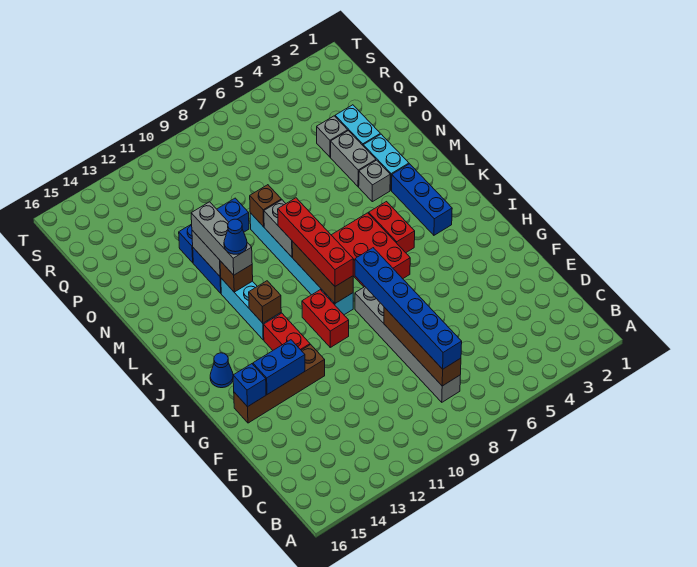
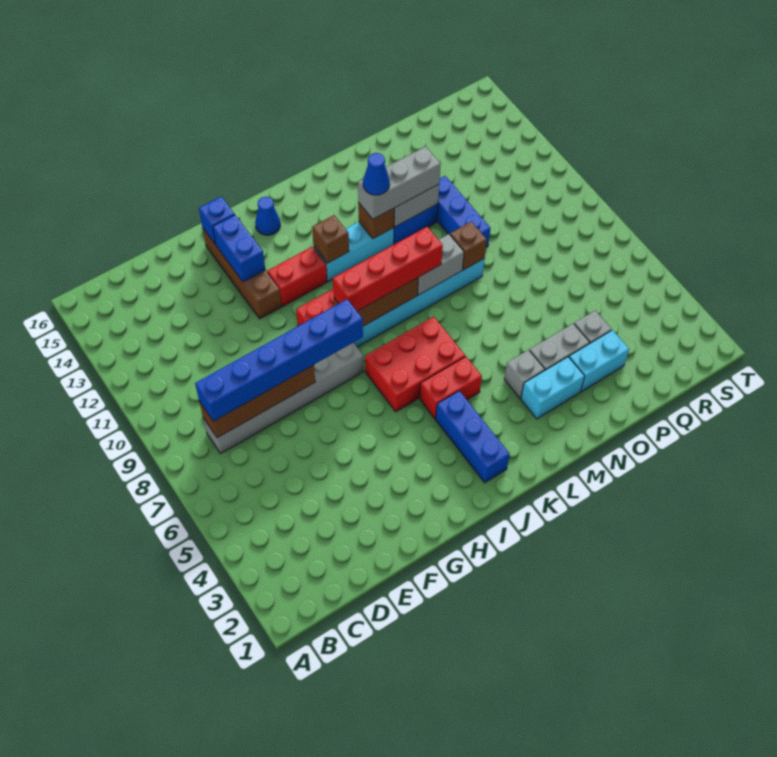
blue 1x3 brick [392,164,452,235] -> blue 1x3 brick turned to [436,391,510,483]

